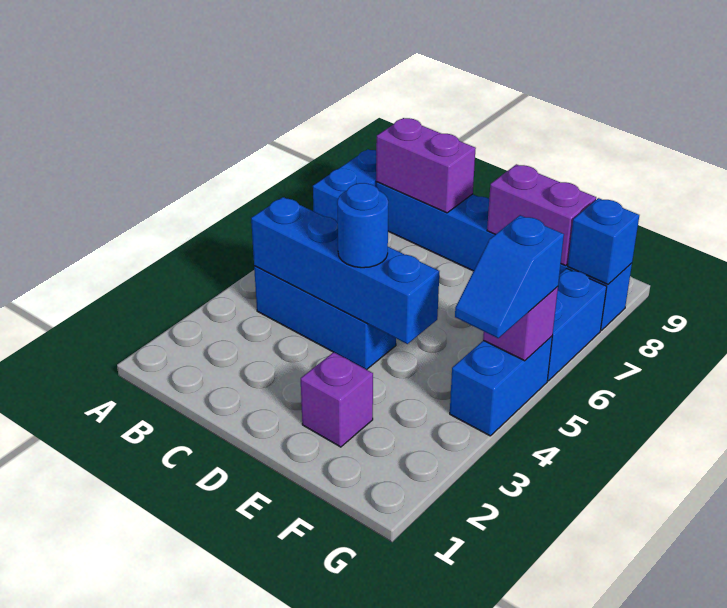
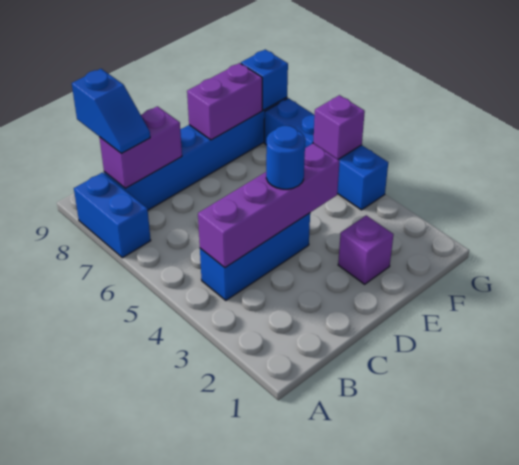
blue 1x4 brick [251,197,439,344] -> purple 1x4 brick [198,143,340,268]
blue 1x2 slope [455,215,564,338] -> blue 1x2 slope moved to [72,69,150,154]

